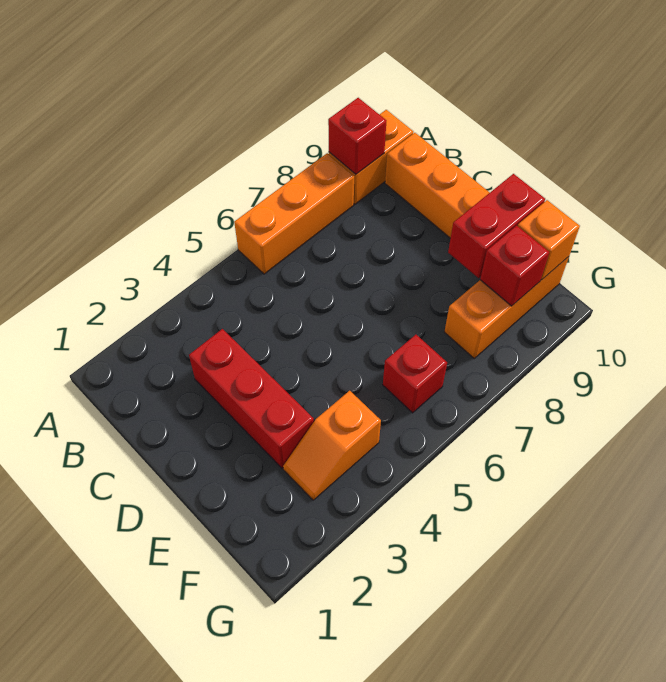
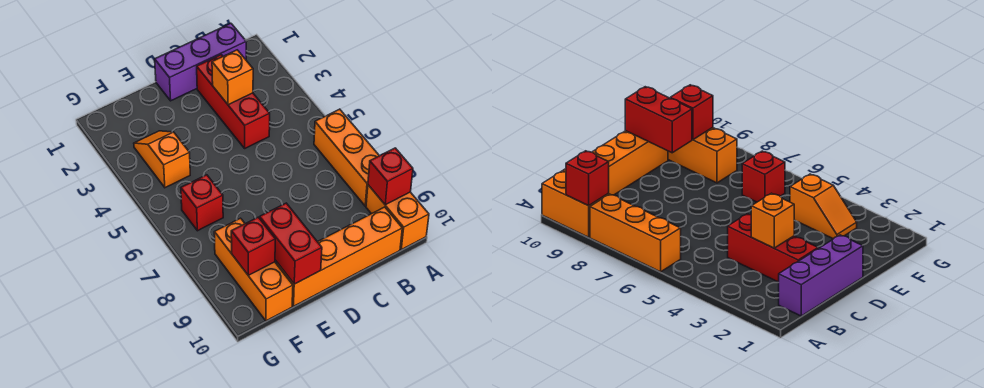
none -> purple 1x3 brick [155,23,246,101]
red 1x3 brick [189,329,314,468] -> red 1x3 brick turned to [197,55,270,148]
orange 1x1 brick [518,200,580,280] -> orange 1x1 brick moved to [212,50,253,105]

